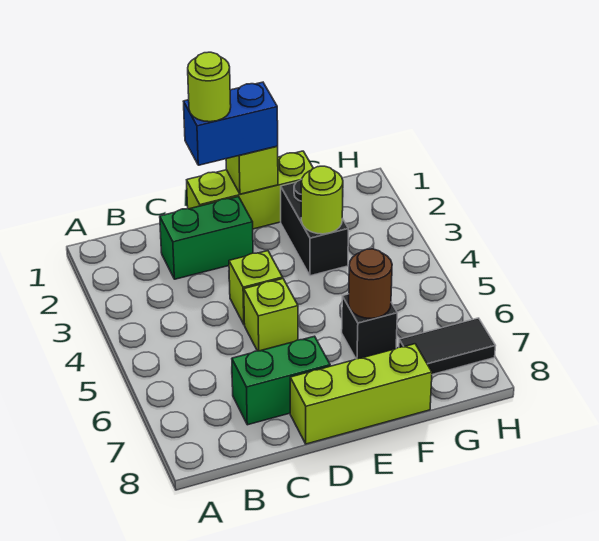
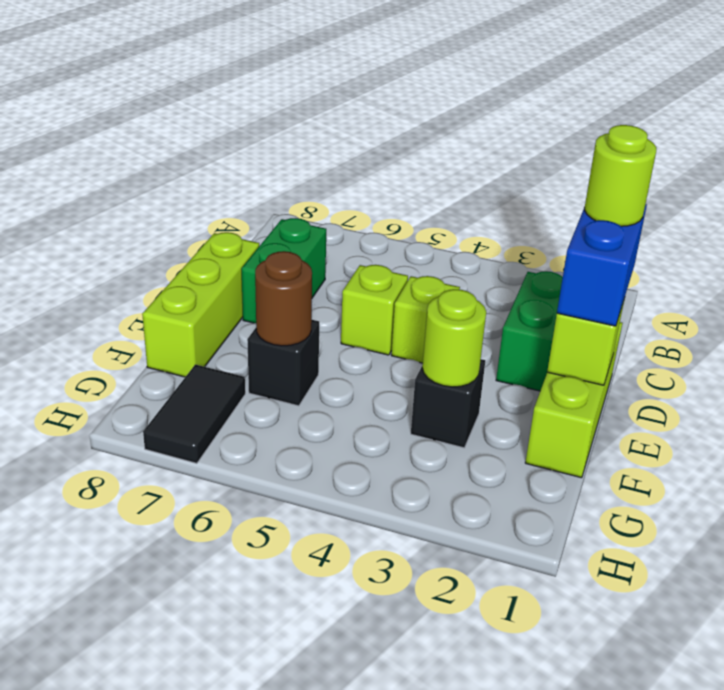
black 1x2 brick [281,179,348,276] -> black 1x1 brick [411,359,485,448]

